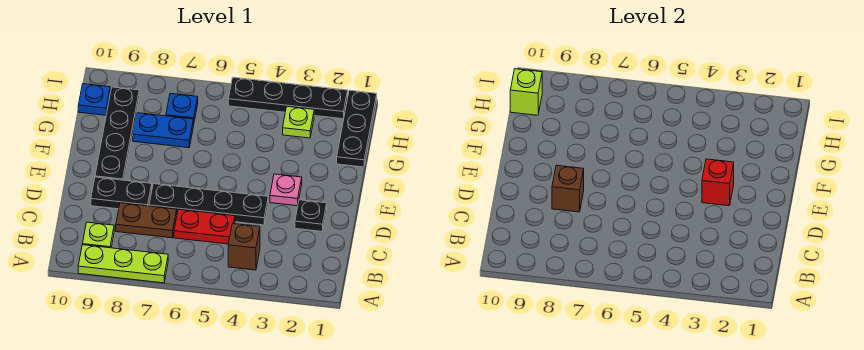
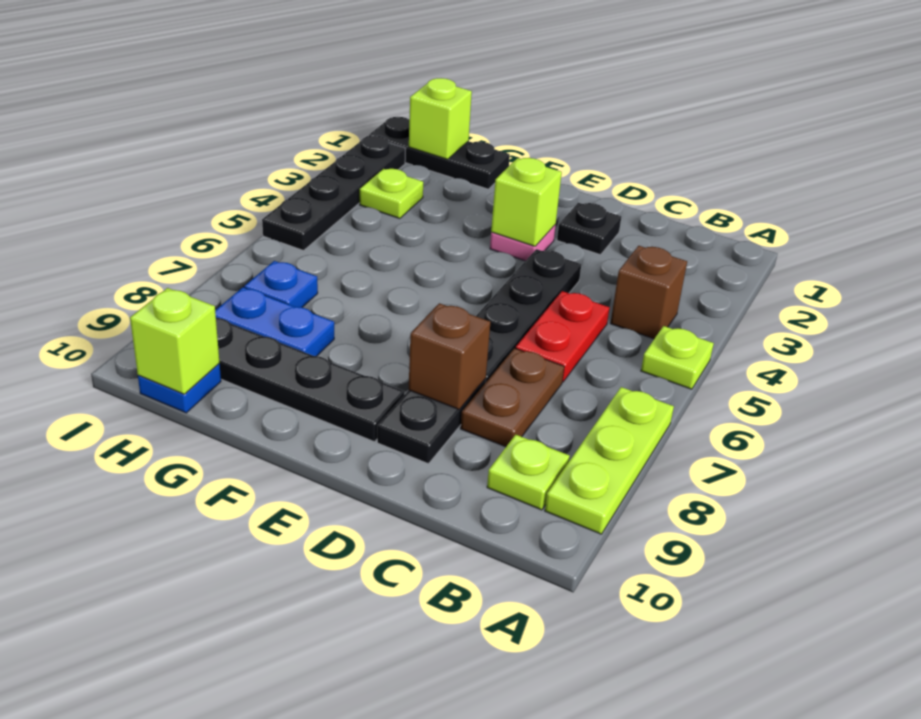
none -> lime 1x1 plate [641,326,714,389]
red 1x1 brick [702,159,734,206] -> lime 1x1 brick [491,158,562,246]
blue 1x2 plate [133,113,193,148] -> blue 1x2 plate turned to [215,287,334,356]
none -> lime 1x1 brick [409,78,472,159]

